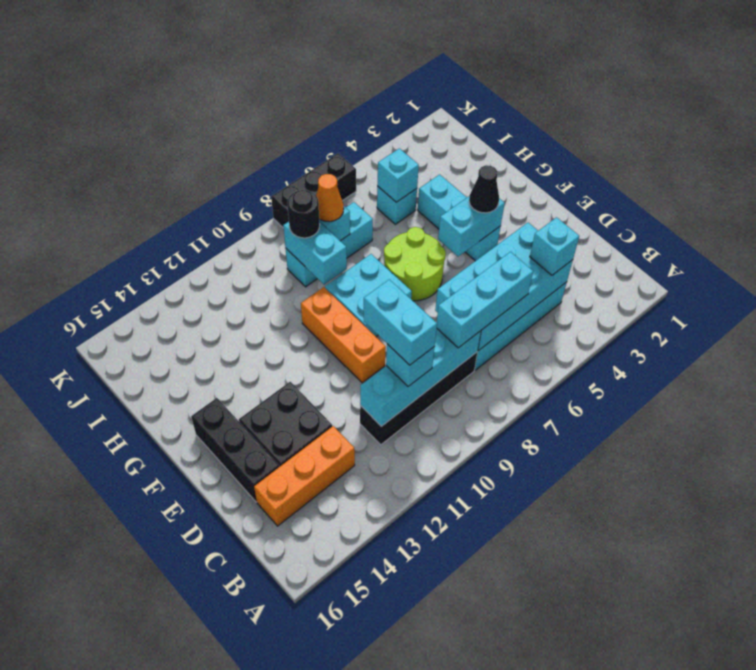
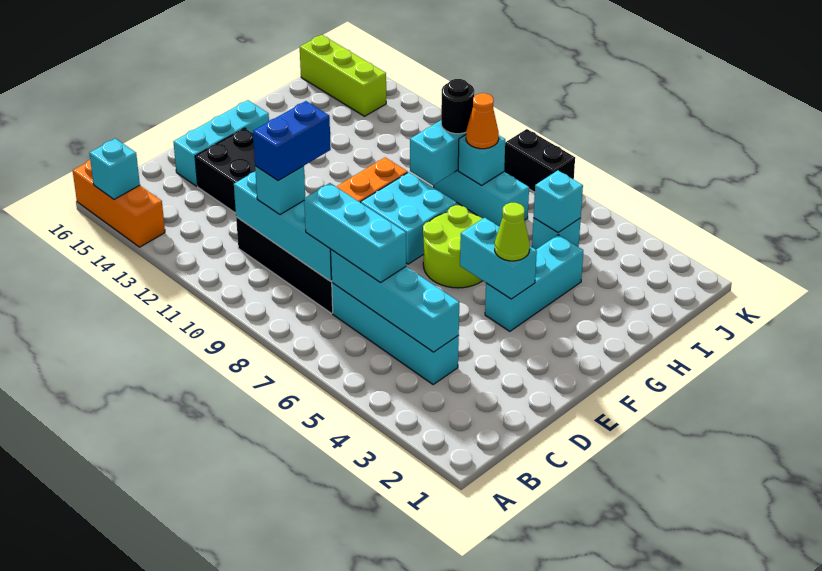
cyan 2x4 brick [435,223,573,350] -> cyan 1x4 brick [331,250,459,352]
cyan 1x1 brick [530,217,579,275] -> cyan 1x1 brick moved to [89,139,140,199]
cyan 1x2 brick [364,279,437,365] -> blue 1x2 brick [253,101,331,181]
orange 1x3 brick [254,426,355,526] -> orange 1x3 brick moved to [73,160,165,247]
black 1x3 brick [191,398,279,502] -> cyan 1x3 brick [173,100,269,186]
black 1x1 cone [469,165,499,213] -> lime 1x1 cone [495,203,530,261]
none -> lime 1x3 brick [300,35,386,116]
black 1x3 brick [271,153,356,228] -> black 1x2 brick [504,129,575,192]

